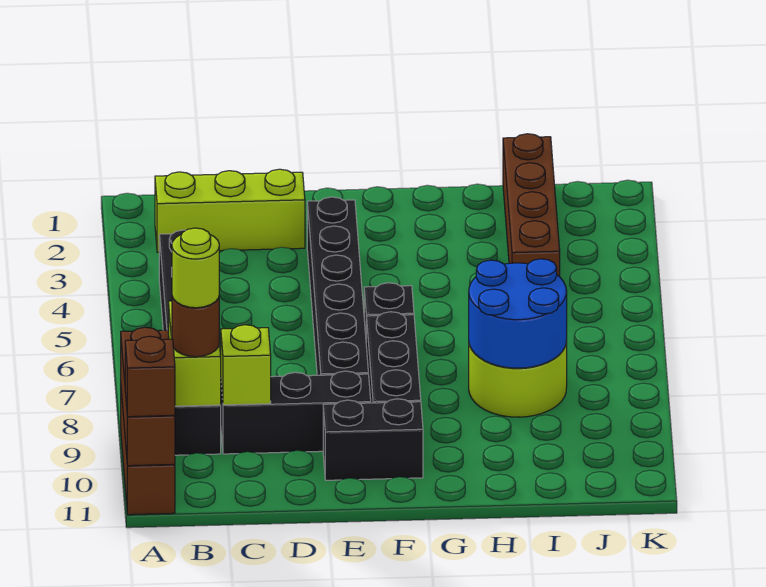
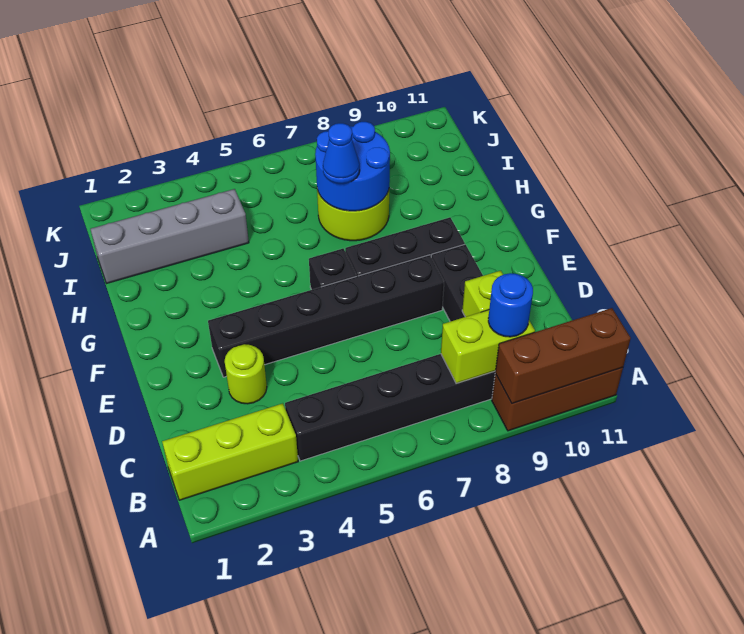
brown 1x1 brick [125,336,175,417] -> none
lime 1x3 brick [155,169,305,252] -> lime 1x3 brick turned to [162,403,298,500]
brown 1x1 round brick [172,297,219,357] -> blue 1x1 round brick [488,273,533,337]
lime 1x1 round brick [172,228,219,308] -> lime 1x1 round brick moved to [225,344,267,404]
black 1x2 brick [323,399,423,480] -> none
none -> blue 1x1 cone [323,123,360,184]
brown 1x4 brick [503,134,560,277] -> grey 1x4 brick [91,189,249,283]

